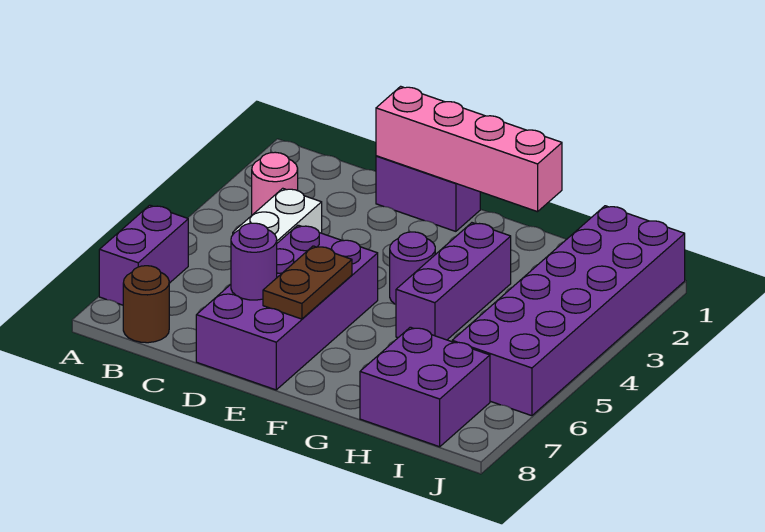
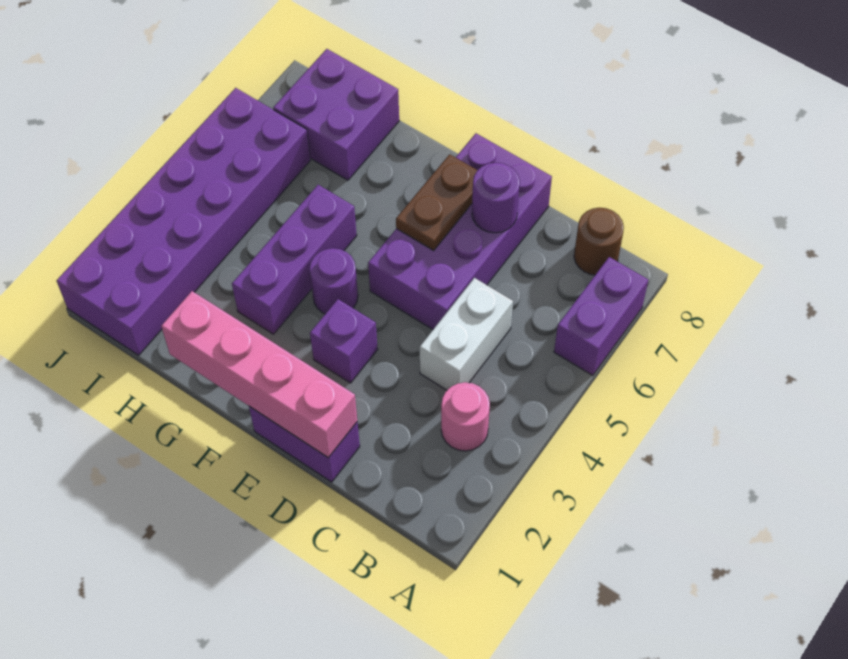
none -> purple 1x1 brick [310,299,378,383]

